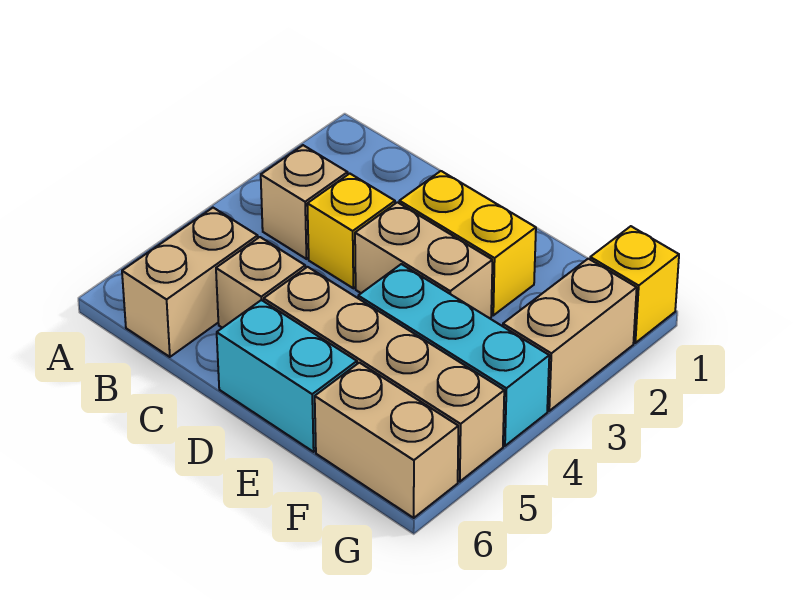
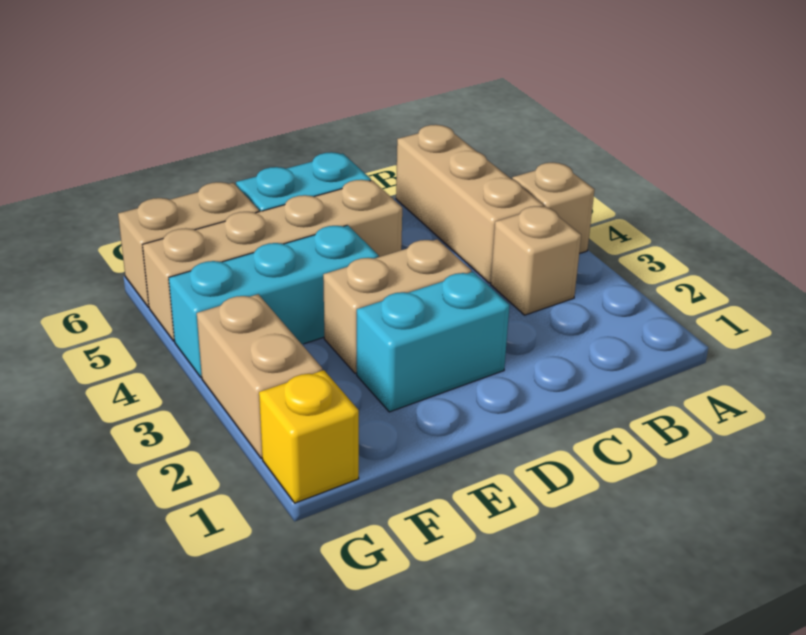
tan 1x2 brick [122,208,258,357] -> tan 1x3 brick [396,125,544,283]
yellow 1x1 brick [307,174,395,288] -> none
tan 1x1 brick [216,237,305,328] -> tan 1x1 brick moved to [512,163,595,254]
yellow 1x2 brick [399,171,536,315] -> cyan 1x2 brick [357,272,509,412]

